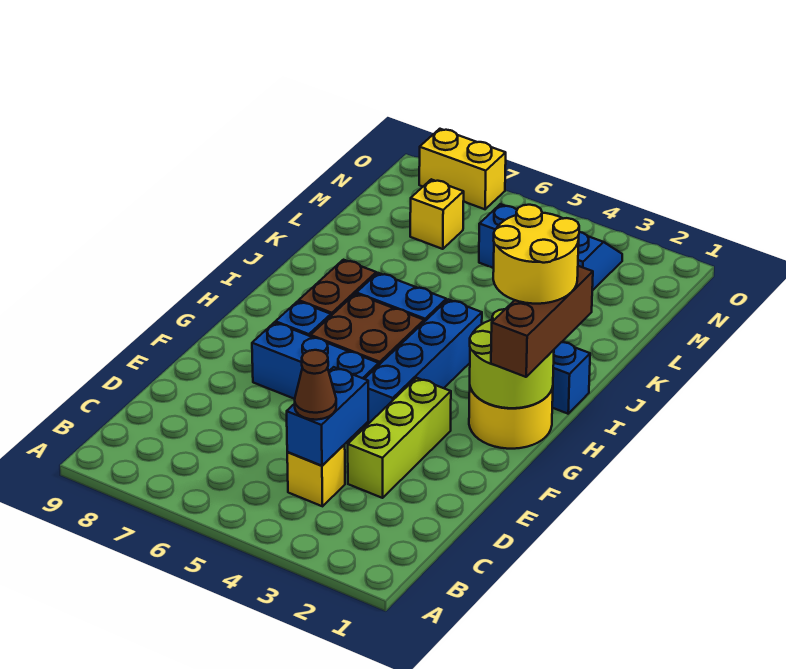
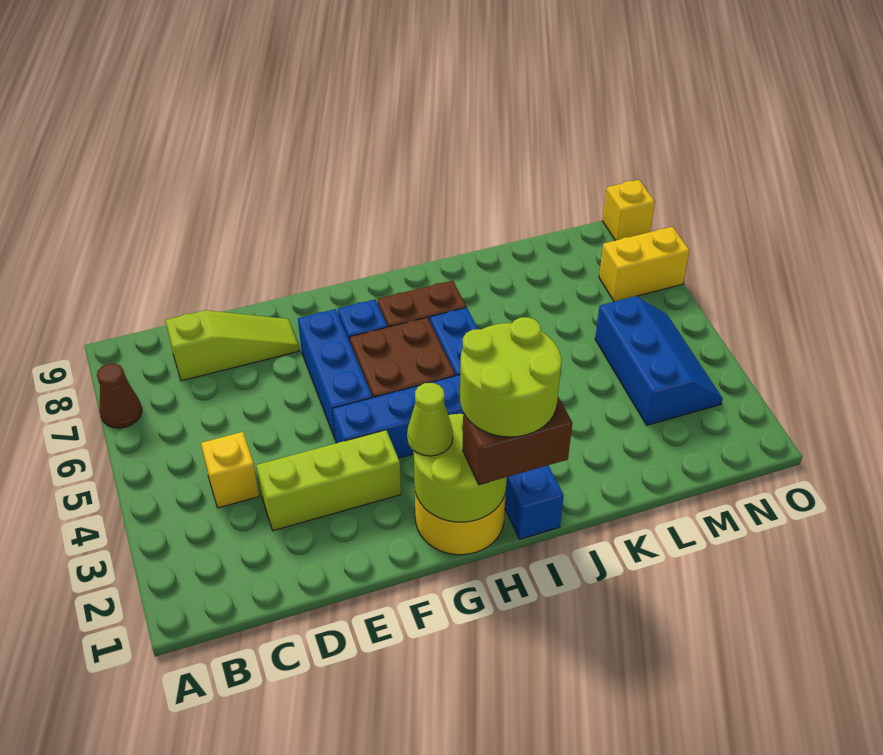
blue 1x2 brick [287,367,368,466] -> none
brown 1x1 cone [295,350,336,420] -> brown 1x1 cone moved to [97,363,142,428]
none -> lime 1x3 slope [165,310,299,381]
brown 1x3 brick [491,266,593,377] -> brown 1x2 brick [463,397,572,485]
none -> lime 1x1 cone [407,383,453,456]
yellow 2x2 round brick [493,205,579,304] -> lime 2x2 round brick [460,317,561,437]
yellow 1x1 brick [410,179,464,249] -> yellow 1x1 brick moved to [602,180,655,241]
yellow 1x2 brick [419,129,506,209] -> yellow 1x2 brick turned to [599,227,690,301]

